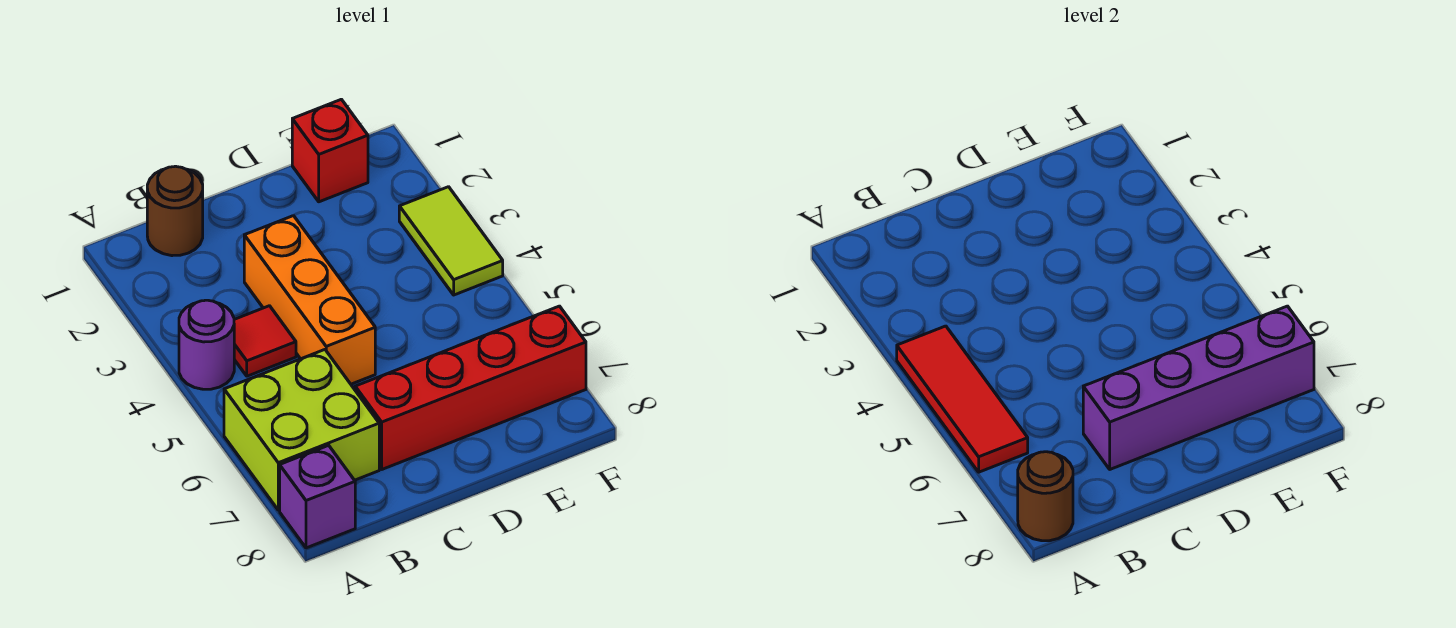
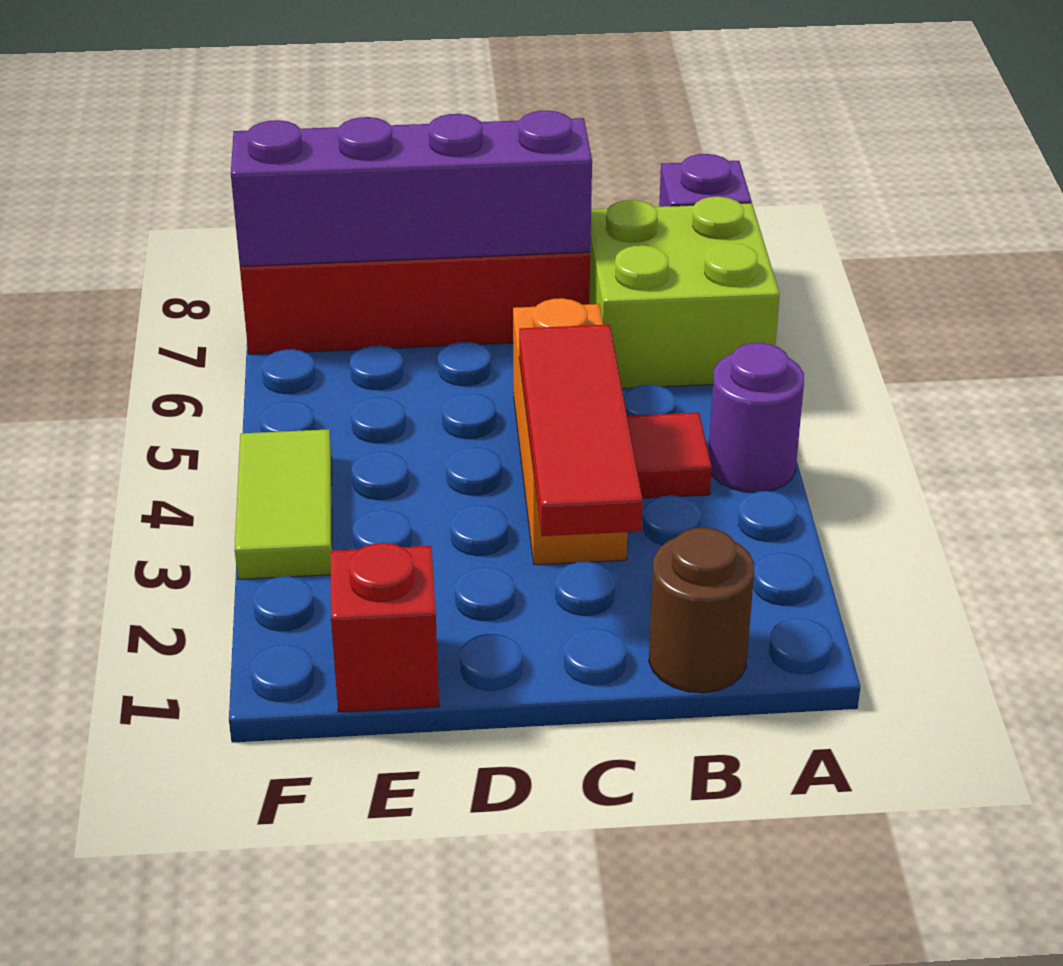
red 1x3 tile [897,326,1028,472] -> red 1x3 tile moved to [519,325,643,536]
brown 1x1 round brick [1018,452,1073,541] -> none

